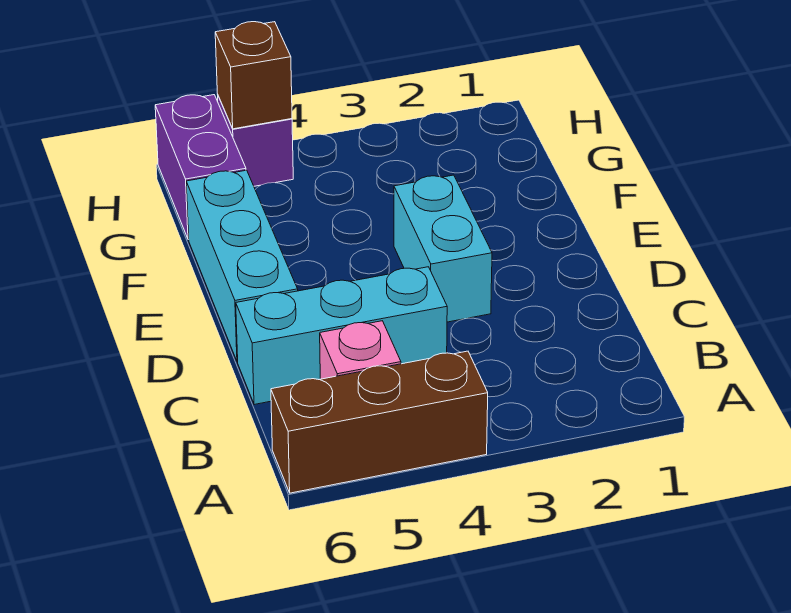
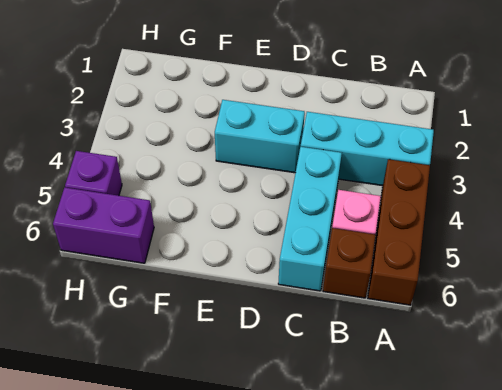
cyan 1x3 brick [186,170,298,362] -> cyan 1x3 brick moved to [301,112,434,186]
brown 1x1 brick [215,22,292,129] -> brown 1x1 brick moved to [323,228,376,298]

